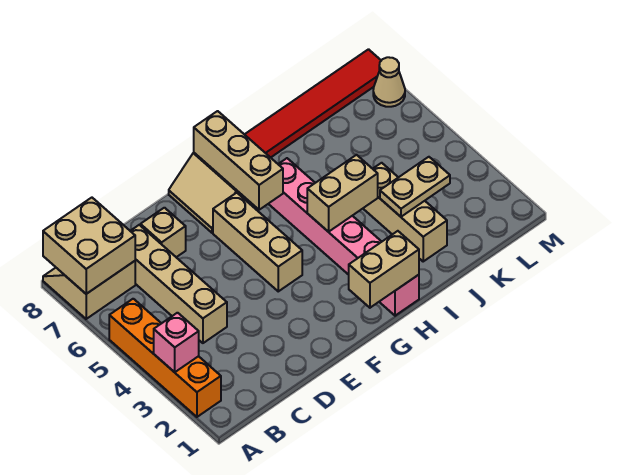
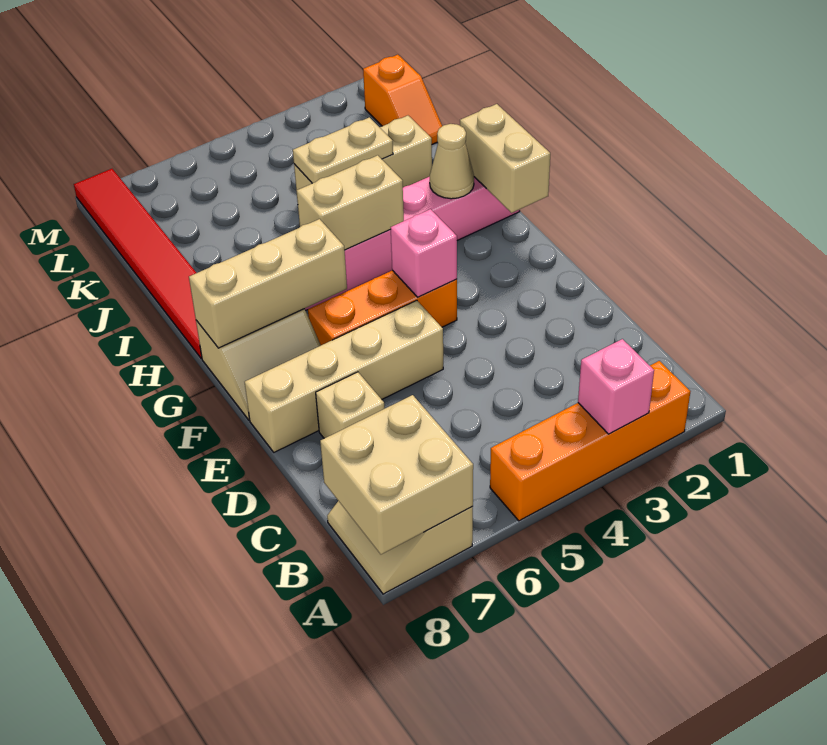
tan 1x4 brick [131,225,227,343] -> tan 1x4 brick moved to [245,300,443,452]
tan 1x3 brick [213,193,302,291] -> orange 1x3 brick [308,270,457,345]
none -> pink 1x1 brick [390,209,457,297]
tan 1x2 brick [307,155,378,232] -> tan 1x2 brick turned to [297,155,404,250]
tan 1x2 plate [380,157,450,217] -> tan 1x2 plate turned to [293,117,393,183]
none -> orange 1x2 slope [363,55,442,144]
tan 1x1 cone [373,57,405,107] -> tan 1x1 cone moved to [430,124,474,199]

